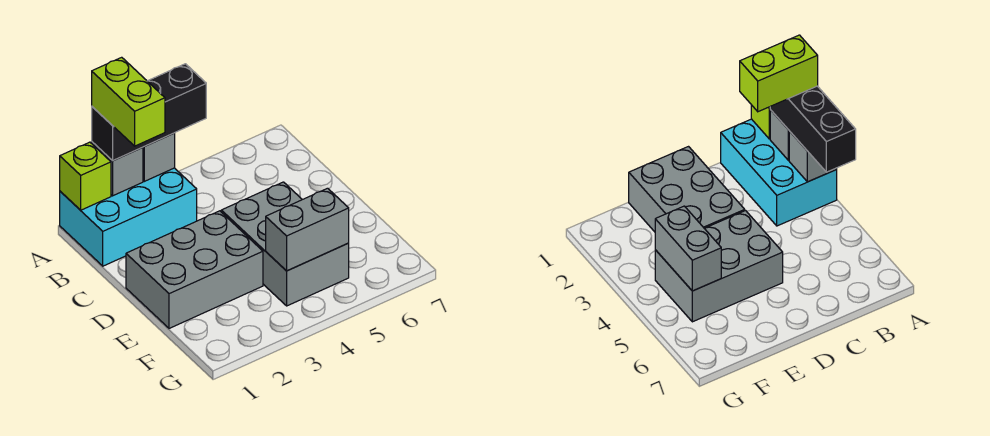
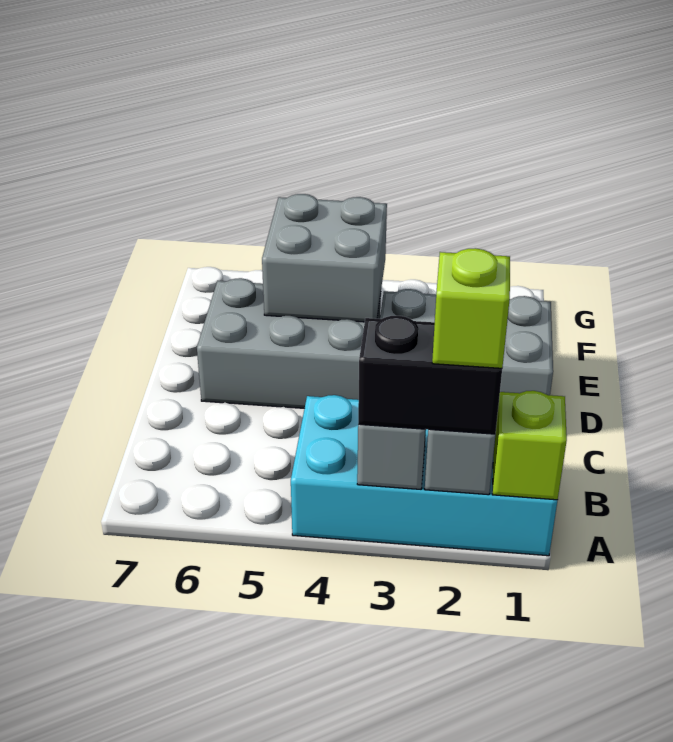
cyan 2x3 brick [60,168,197,266] -> cyan 2x4 brick [291,395,557,556]
black 1x3 brick [92,64,206,161] -> black 1x2 brick [358,316,502,434]
lime 1x2 brick [92,57,165,146] -> lime 1x1 brick [432,248,510,368]
grey 2x3 brick [221,182,349,306] -> grey 2x3 brick turned to [197,278,381,408]
grey 1x2 brick [266,188,349,271] -> grey 2x2 brick [262,194,387,322]

